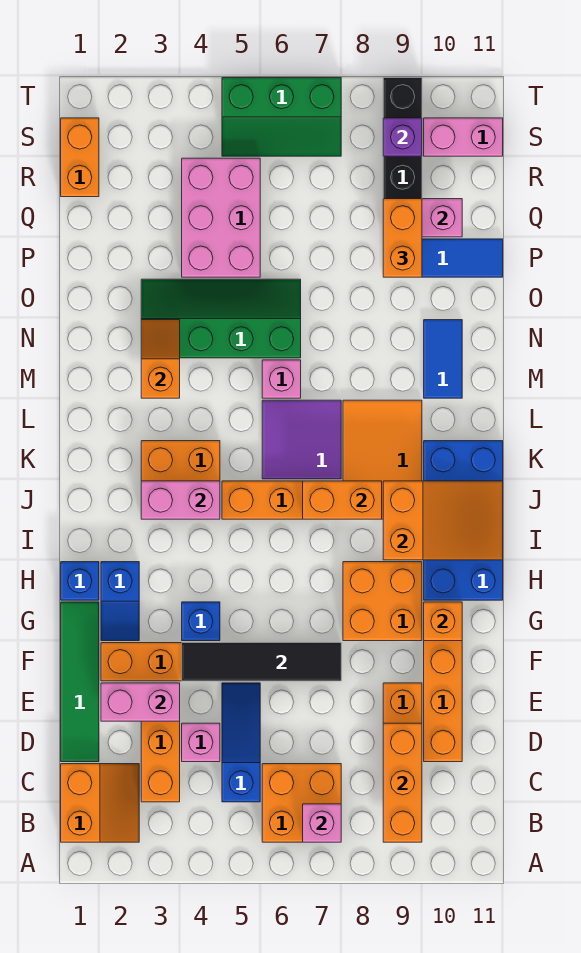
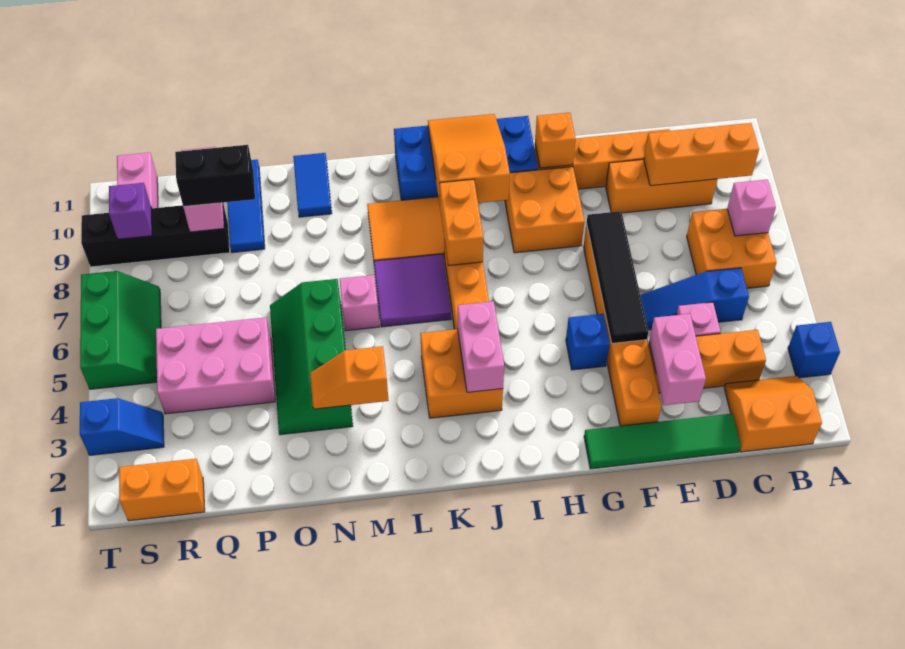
blue 1x2 slope [101,562,139,641] -> blue 1x2 slope moved to [80,398,164,455]
blue 1x1 brick [61,562,99,600] -> blue 1x1 brick moved to [788,322,840,378]
blue 1x2 tile [424,320,462,398] -> blue 1x2 tile turned to [293,153,332,217]
orange 1x2 brick [383,199,422,277] -> black 1x2 brick [175,145,255,207]

